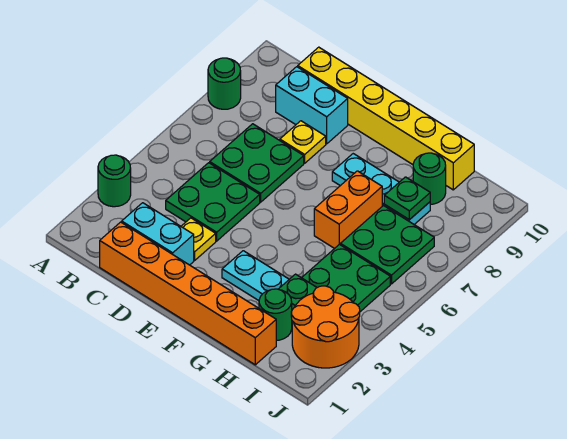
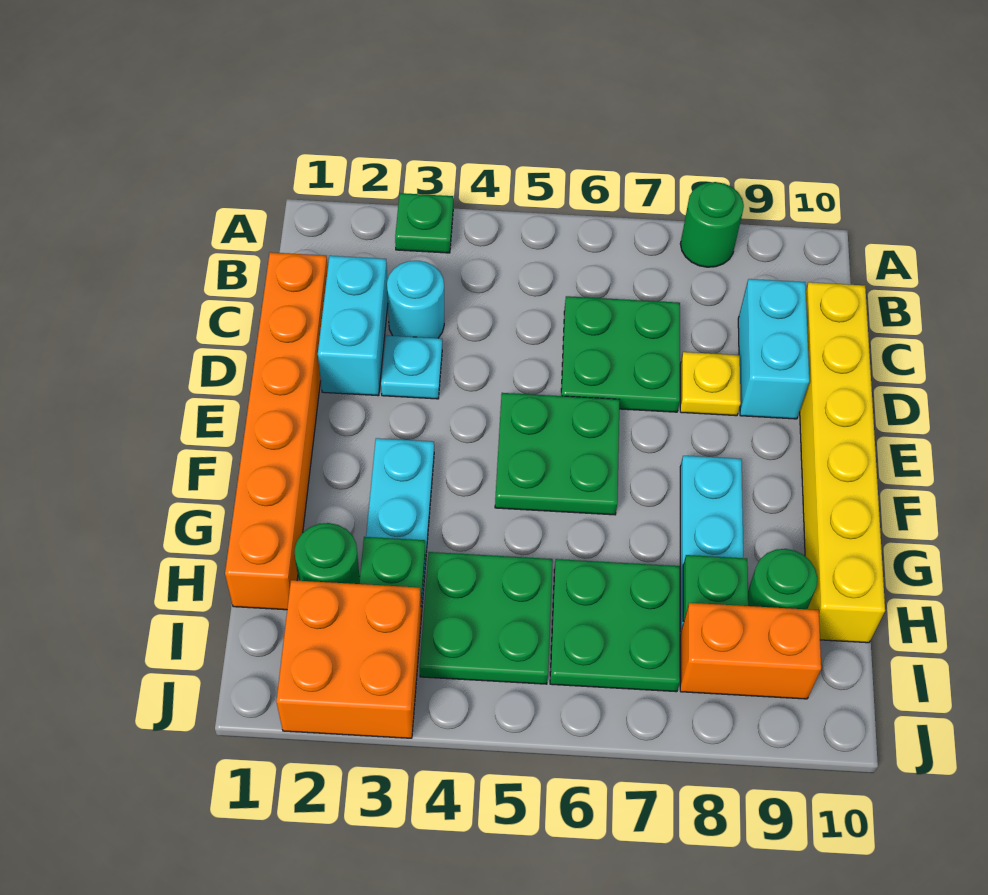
green 1x1 round brick [98,155,131,207] -> green 1x1 plate [395,193,453,253]
none -> cyan 1x1 round brick [387,261,444,338]
green 2x2 plate [166,163,260,241] -> green 2x2 plate moved to [495,393,620,515]
yellow 1x1 plate [181,218,216,260] -> cyan 1x1 plate [381,335,442,399]
orange 1x2 brick [314,171,382,249] -> orange 1x2 brick moved to [680,603,821,699]
orange 2x2 round brick [291,286,360,368] -> orange 2x2 brick [276,580,421,738]

